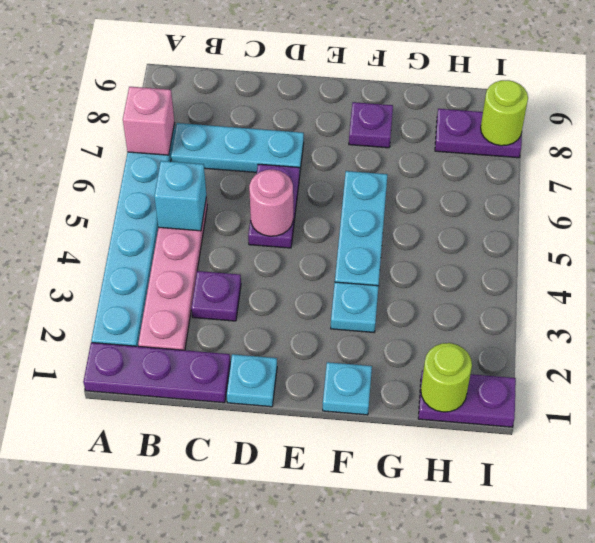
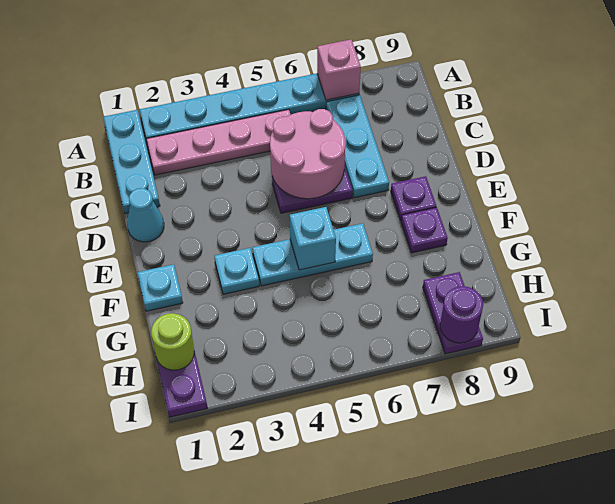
purple 1x3 plate [83,343,230,403] -> cyan 1x3 plate [103,110,160,214]
cyan 1x1 brick [154,161,206,231] -> cyan 1x1 brick moved to [290,207,336,270]
purple 1x1 plate [191,271,241,321] -> purple 1x1 plate moved to [391,176,436,220]
cyan 1x1 plate [227,354,277,407] -> cyan 1x1 cone [127,188,164,242]
pink 1x1 round brick [249,170,293,236] -> pink 2x2 round brick [270,109,345,199]
lime 1x1 round brick [481,80,528,146] -> purple 1x1 round brick [440,286,483,343]

